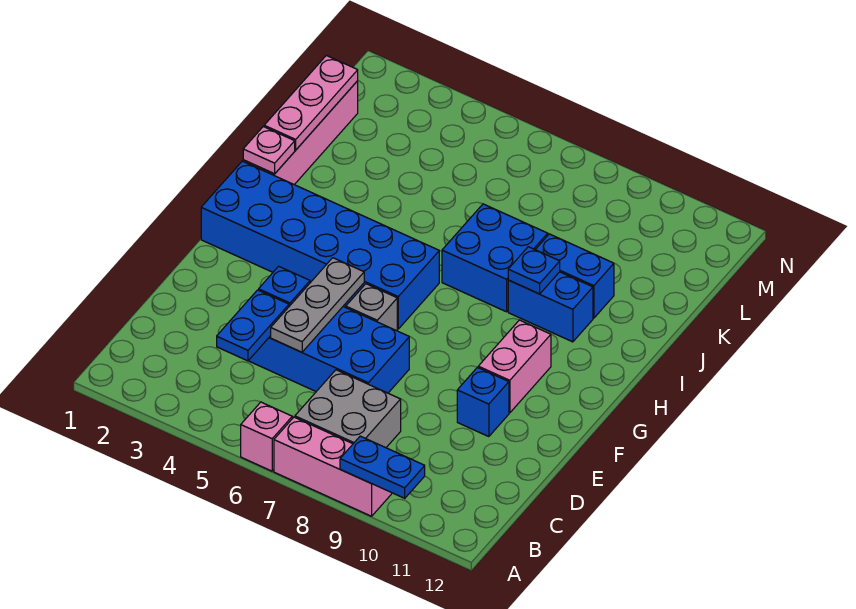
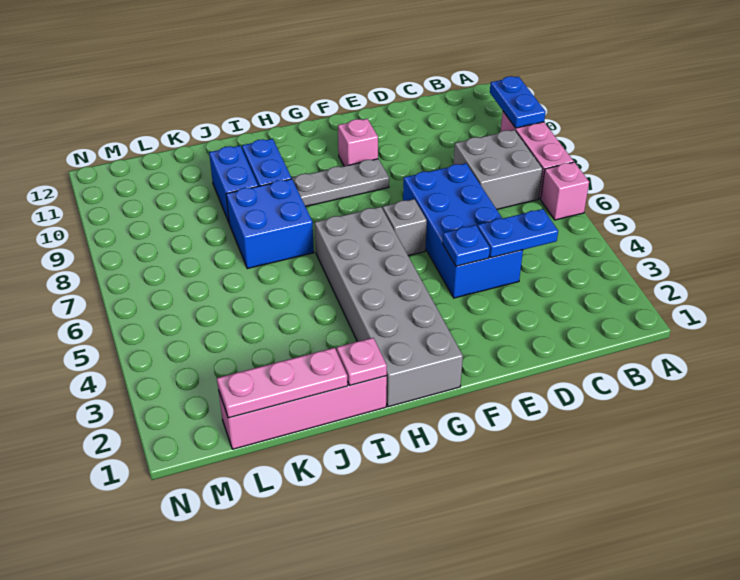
grey 1x3 plate [271,258,364,352] -> grey 1x3 plate moved to [292,159,389,207]
blue 1x1 brick [457,367,509,437] -> none
pink 1x2 brick [478,320,551,413] -> pink 1x1 brick [338,119,378,166]
blue 2x6 brick [201,161,439,329] -> grey 2x6 brick [315,207,463,407]
blue 1x1 plate [508,247,560,294] -> none

